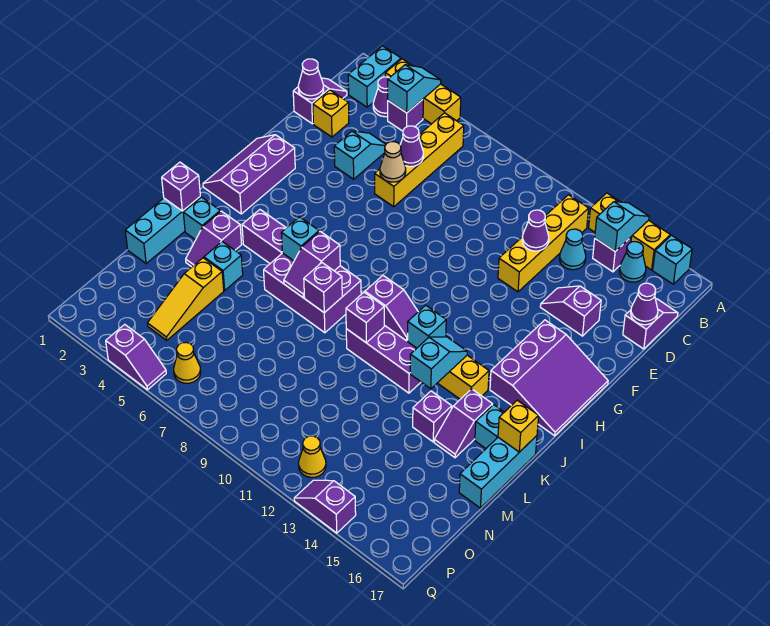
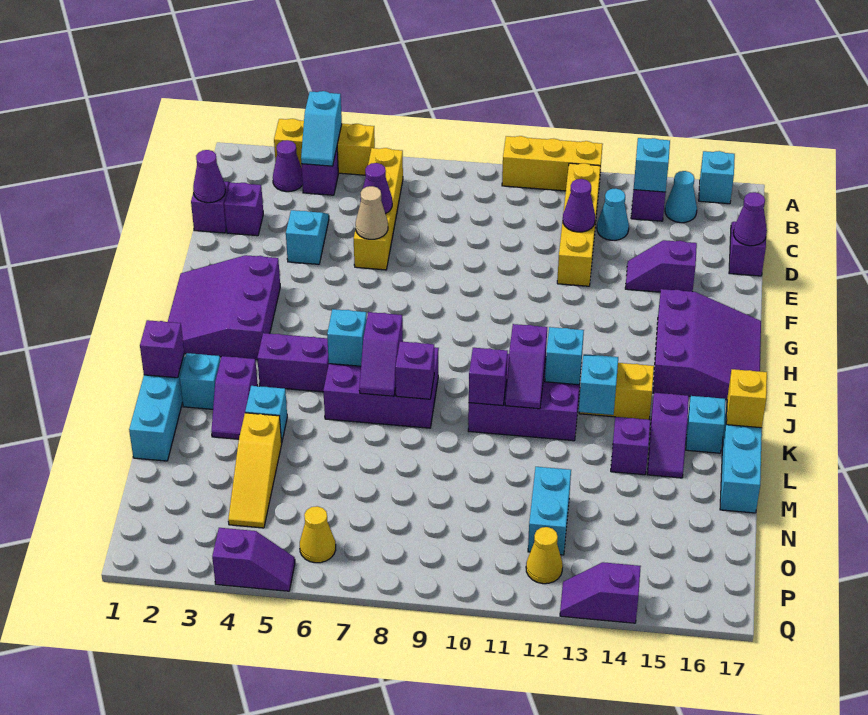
cyan 1x2 brick [348,46,401,107] -> cyan 1x2 brick moved to [528,467,571,555]
cyan 1x2 slope [388,65,441,113] -> cyan 1x2 slope turned to [301,91,342,166]
yellow 1x3 brick [589,193,670,270] -> yellow 1x3 brick moved to [502,136,603,191]
yellow 1x1 brick [313,90,349,137] -> purple 1x1 brick [224,183,263,236]
purple 2x3 slope [203,135,295,214] -> purple 3x3 slope [168,255,280,360]
purple 1x2 slope [365,276,418,341] -> purple 1x2 slope turned to [505,324,547,409]

